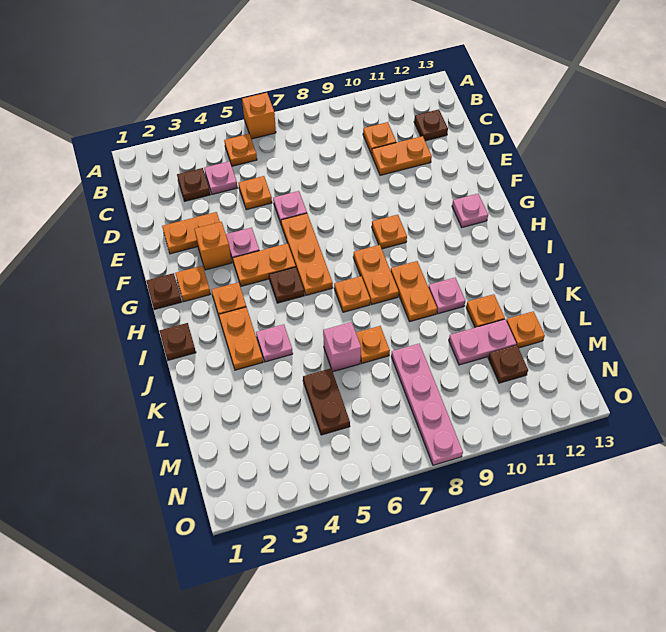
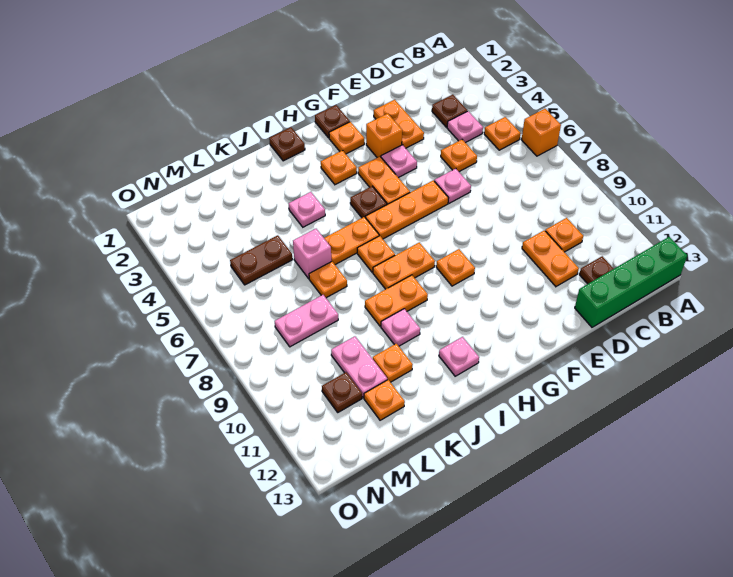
none -> green 1x4 brick [575,237,687,327]
pink 1x1 plate [452,194,488,227] -> pink 1x1 plate moved to [439,337,479,376]
orange 1x2 plate [219,307,263,370] -> orange 1x2 plate moved to [324,217,379,265]
pink 1x4 plate [391,344,463,465] -> pink 1x2 plate [275,295,338,347]

